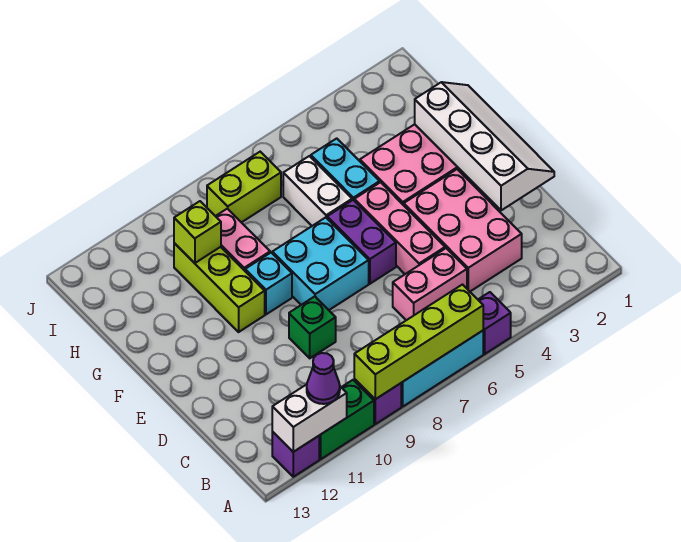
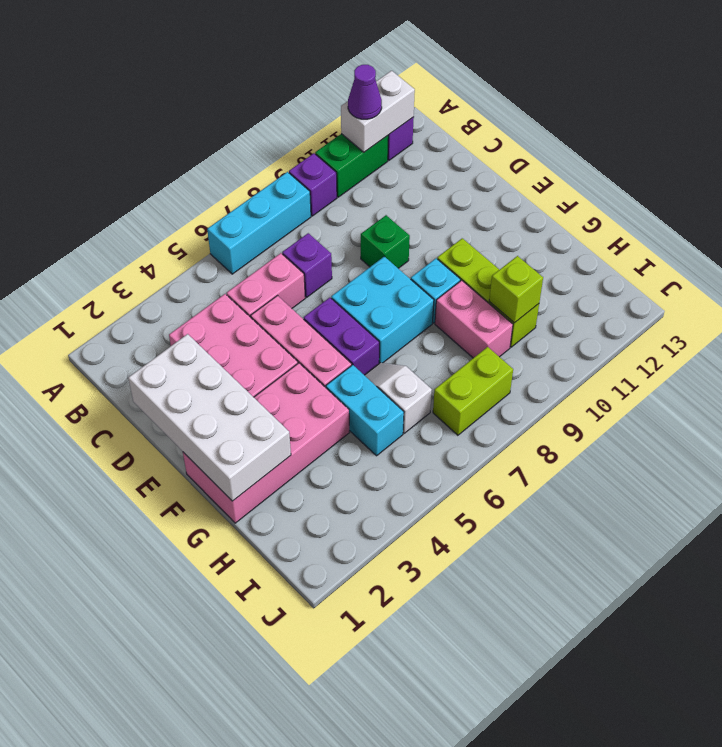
purple 1x1 brick [478,292,511,354] -> purple 1x1 brick moved to [282,233,332,297]
lime 1x4 brick [354,285,483,399] -> none
white 2x4 slope [415,82,554,210] -> white 2x4 brick [128,334,291,501]
white 1x2 brick [283,156,352,226] -> white 1x2 slope [365,363,432,433]

